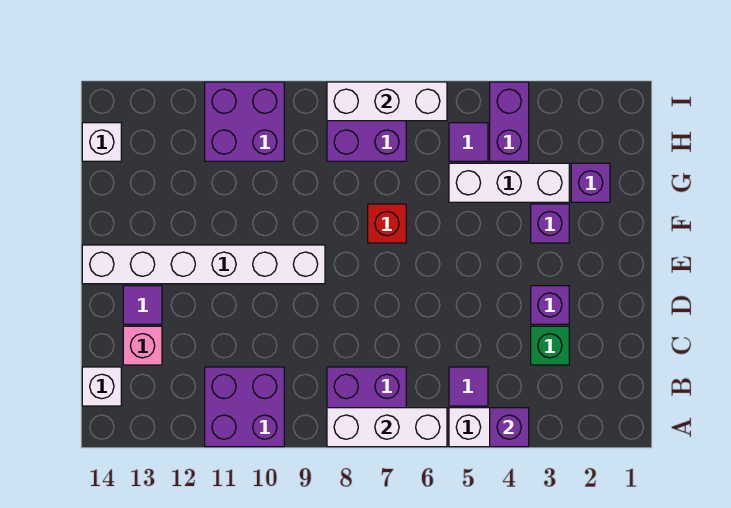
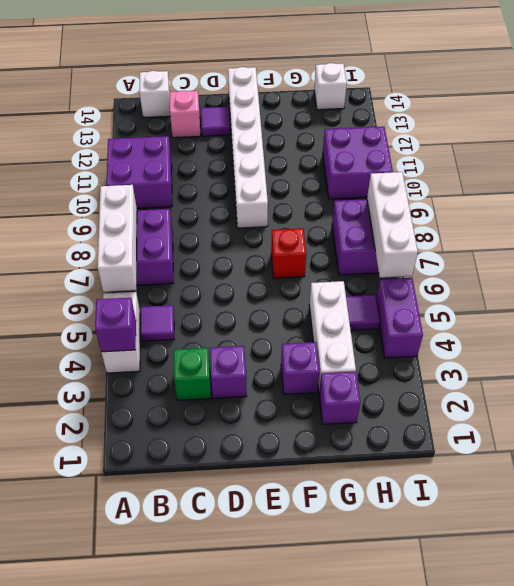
purple 1x2 brick [490,82,529,161] -> purple 1x2 brick turned to [376,278,423,358]

